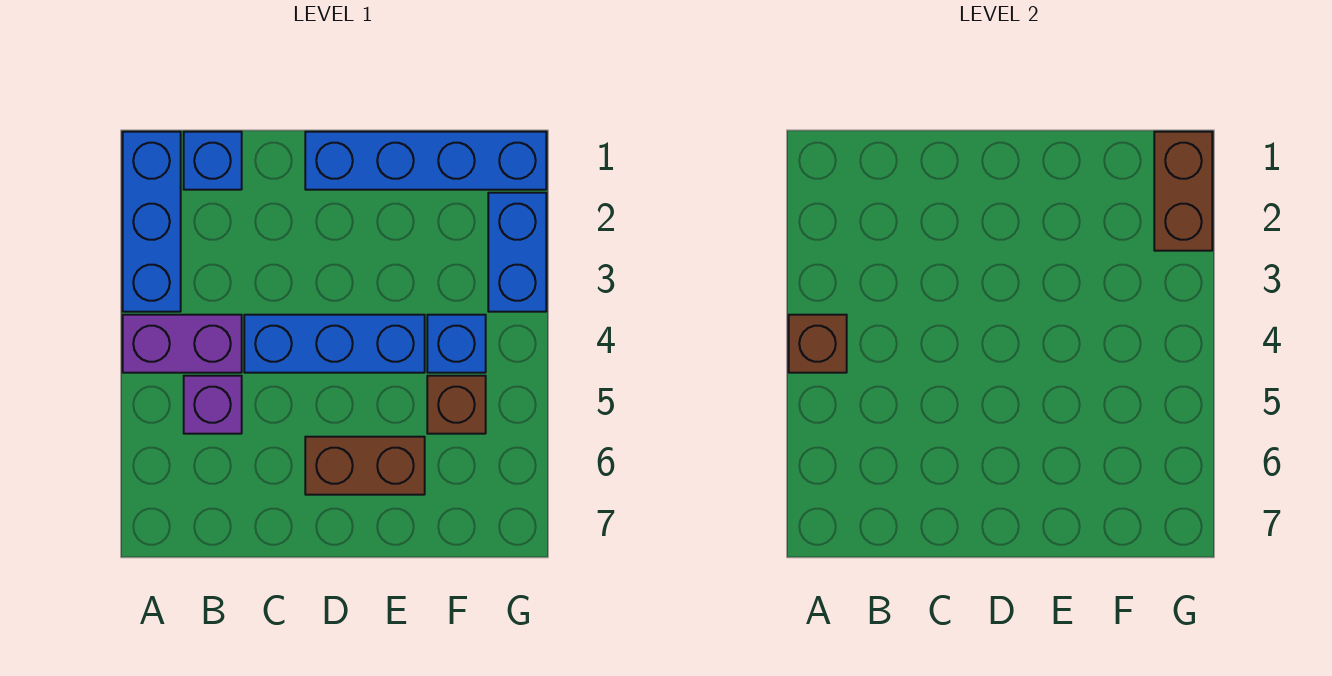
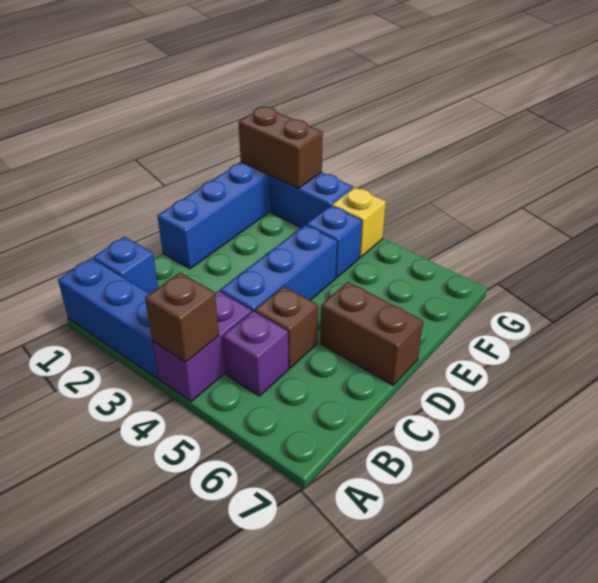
brown 1x2 brick [305,437,425,495] -> brown 1x2 brick turned to [320,282,423,385]
brown 1x1 brick [427,376,486,434] -> brown 1x1 brick moved to [255,286,318,368]
none -> yellow 1x1 brick [332,187,386,257]

